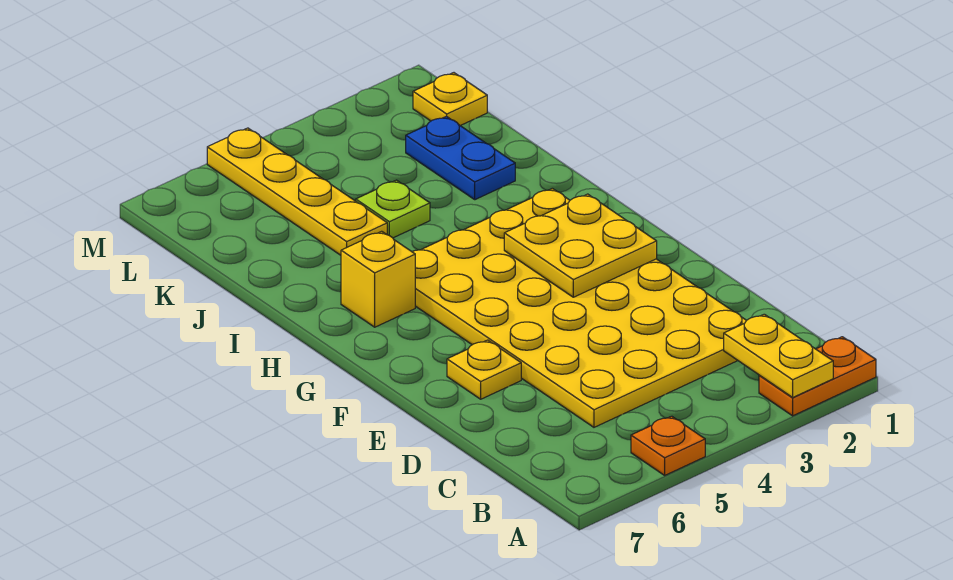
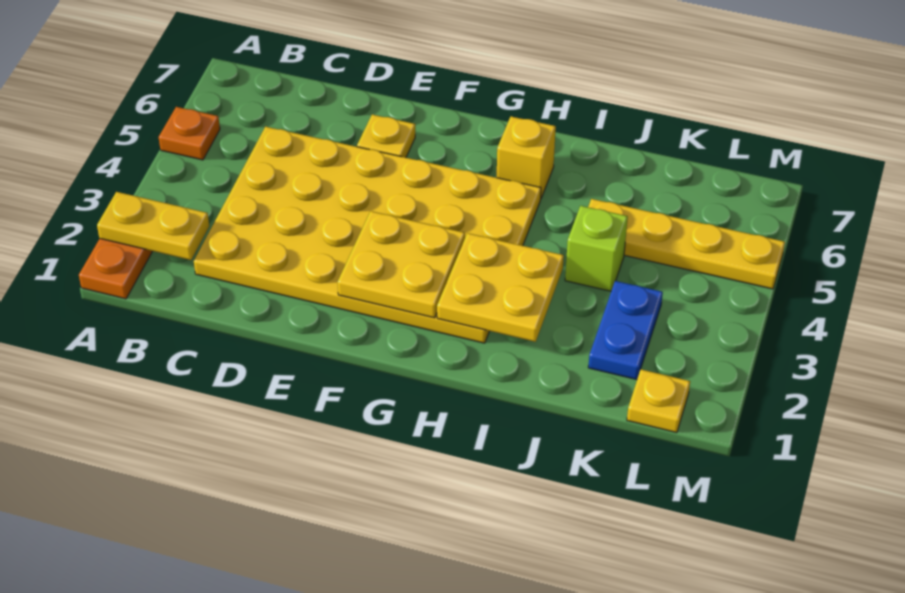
none -> yellow 2x2 plate [437,233,564,342]
blue 1x2 plate [406,116,515,200] -> blue 1x2 plate turned to [588,281,663,380]
lime 1x1 plate [356,180,430,238] -> lime 1x1 brick [565,206,628,291]

